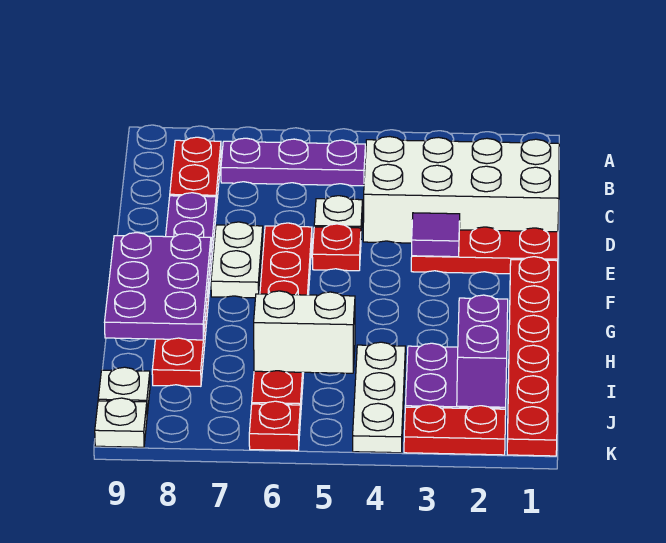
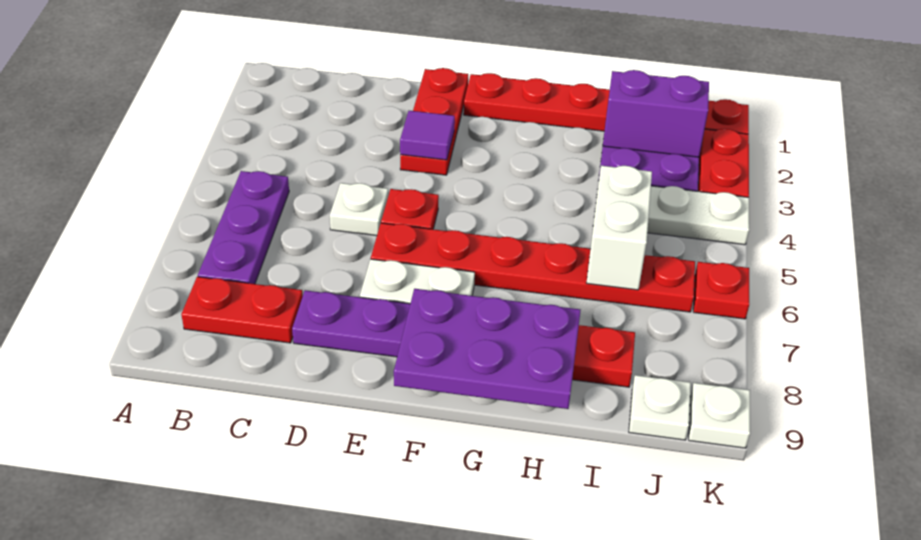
white 2x4 brick [363,137,559,243] -> none

